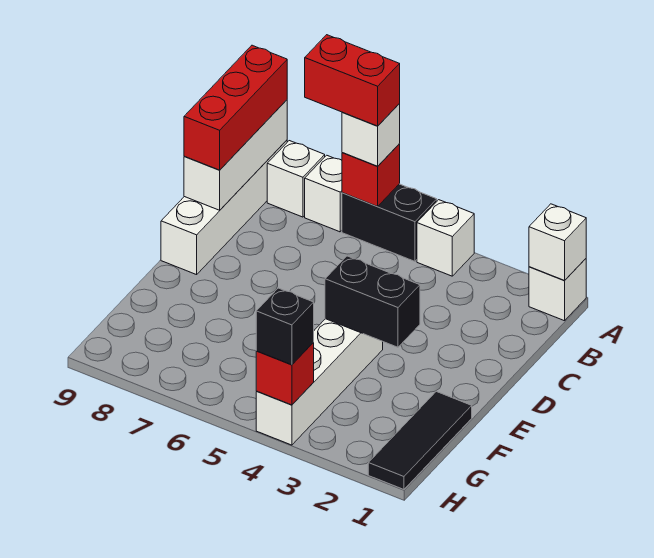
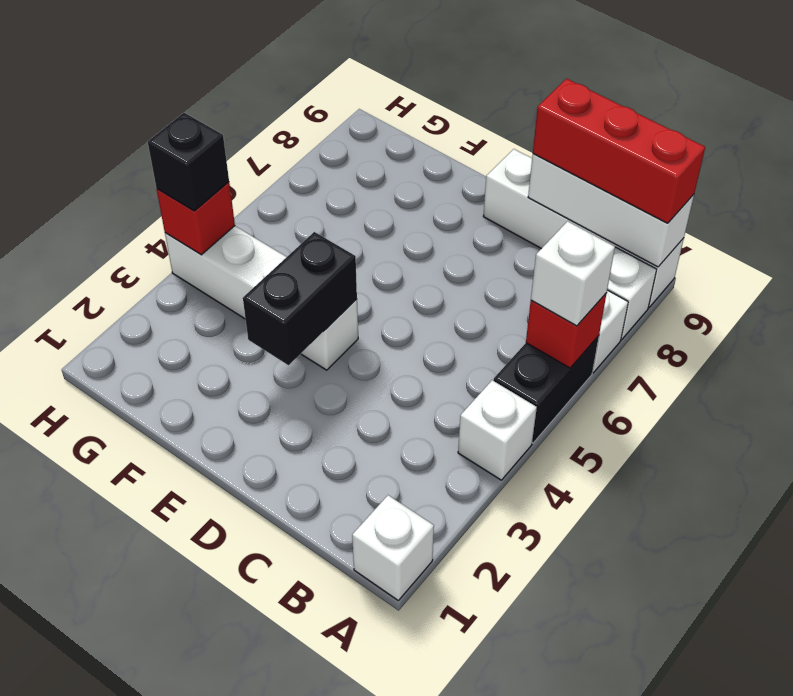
white 1x1 brick [529,204,586,280] -> none
red 1x2 brick [305,35,400,126] -> none
black 1x3 tile [368,392,472,489] -> none

